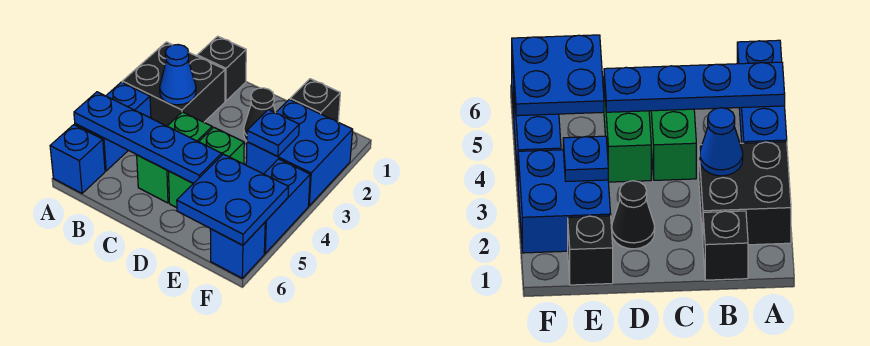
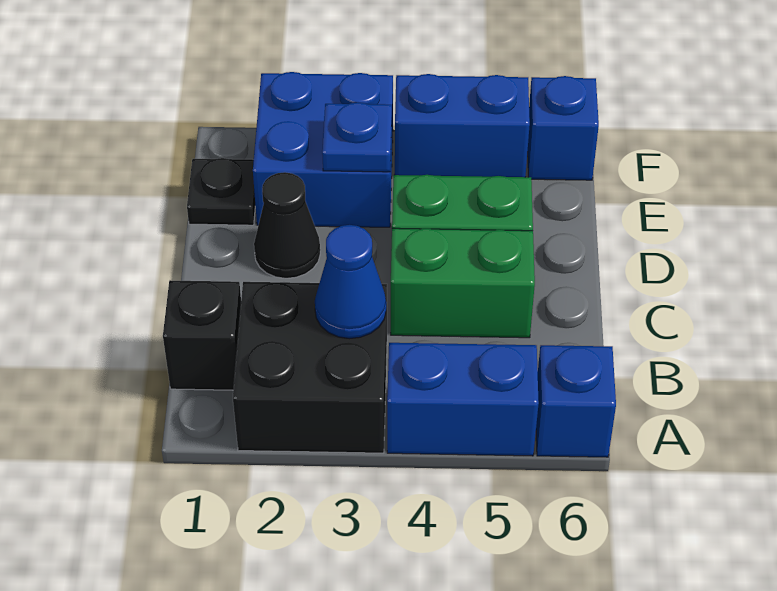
blue 1x4 plate [74,92,222,183] -> none
black 1x1 brick [290,79,340,122] -> black 1x1 plate [187,158,255,225]
blue 2x2 plate [177,154,289,245] -> none

